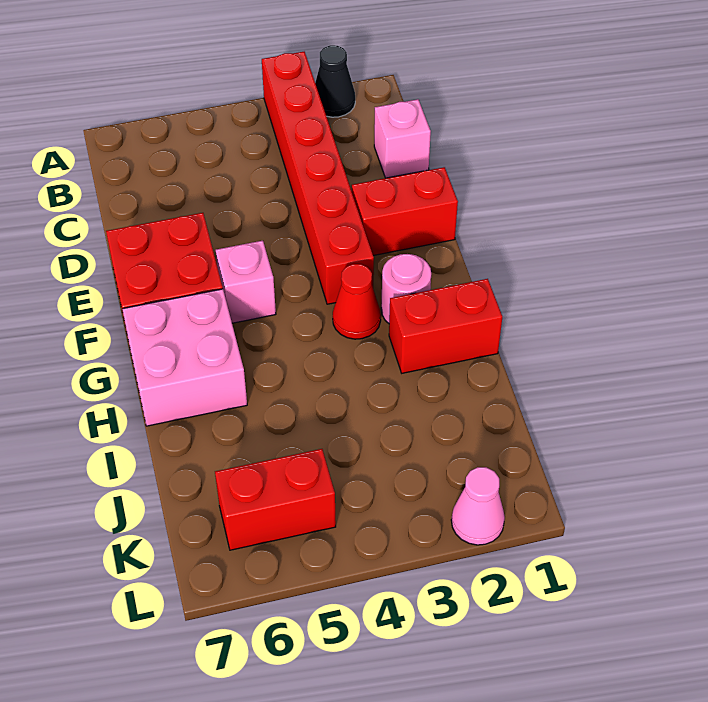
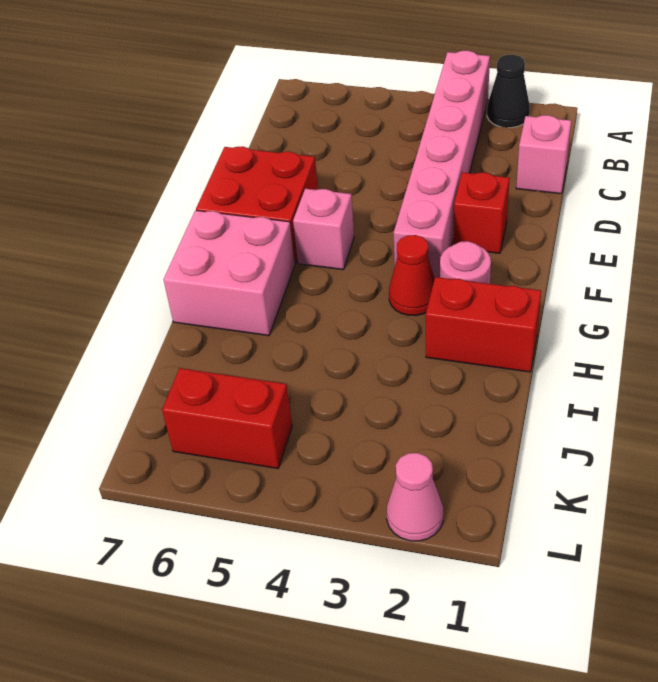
red 1x6 brick [262,52,374,304] -> pink 1x6 brick [394,50,490,278]
red 1x2 brick [352,167,458,256] -> red 1x1 brick [453,172,510,253]

